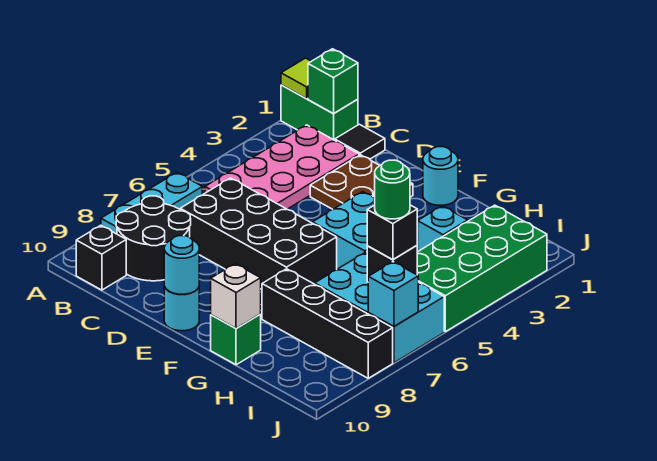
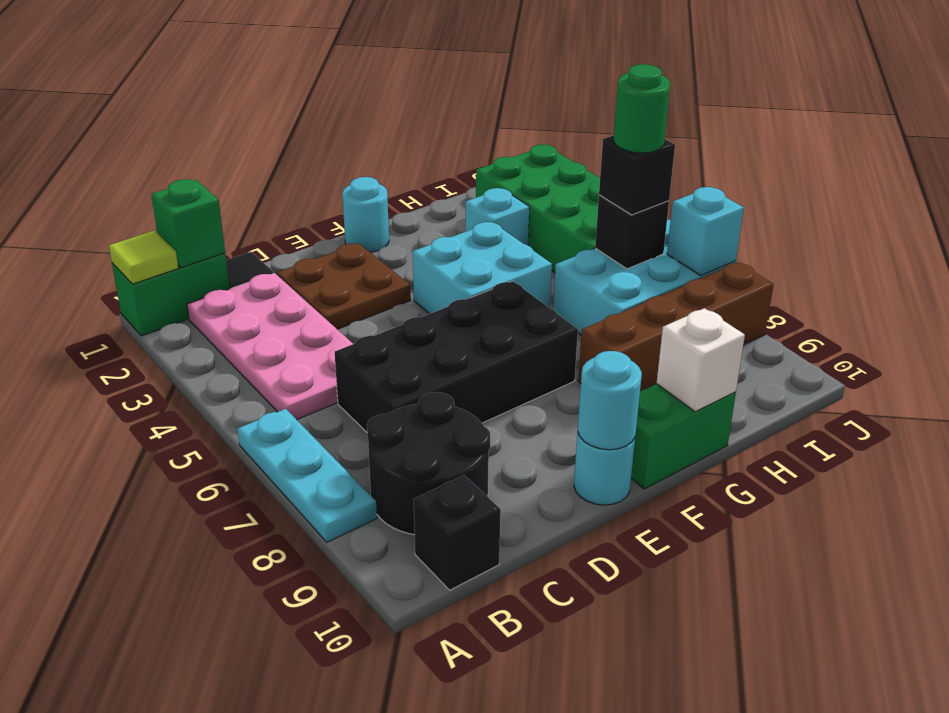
black 1x4 brick [262,269,393,378] -> brown 1x4 brick [578,262,774,391]
green 1x1 brick [211,314,261,365] -> green 1x2 brick [631,384,736,489]

